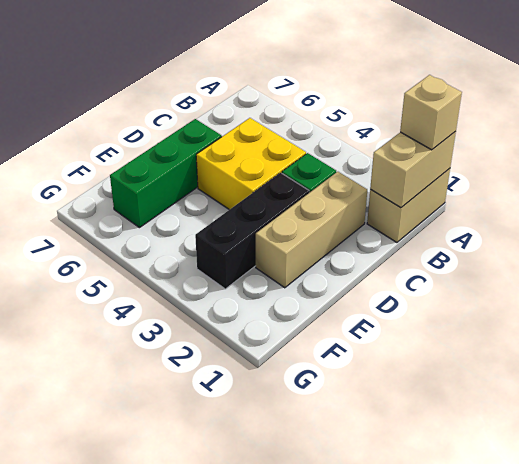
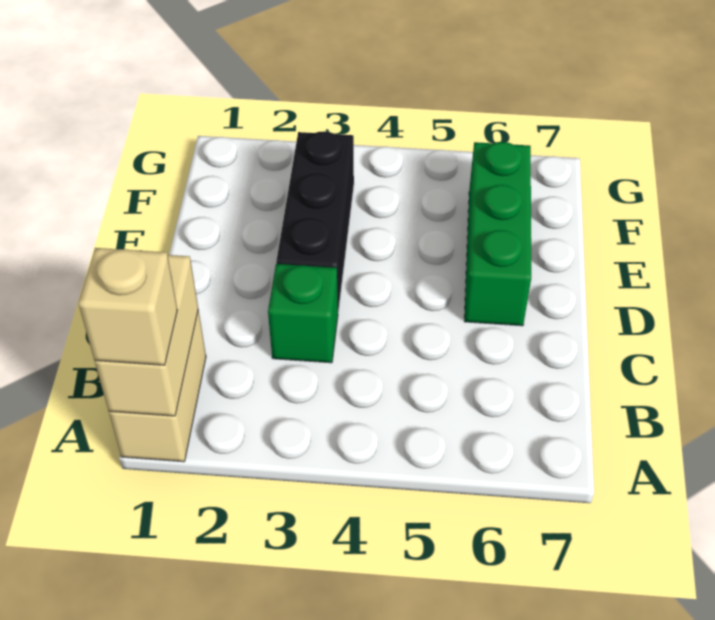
tan 1x3 brick [256,172,367,288] -> none
yellow 2x2 brick [196,118,306,210] -> none

